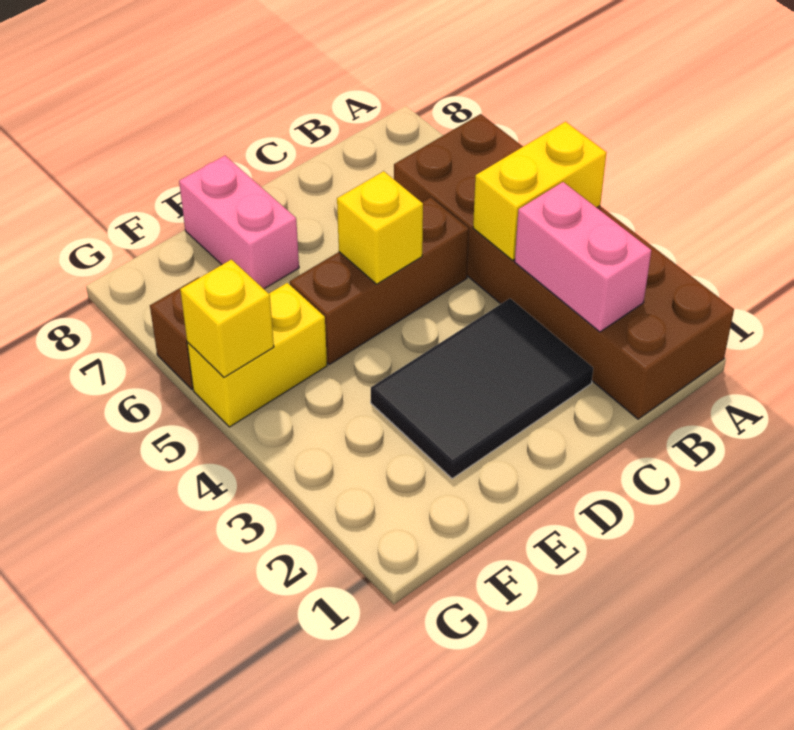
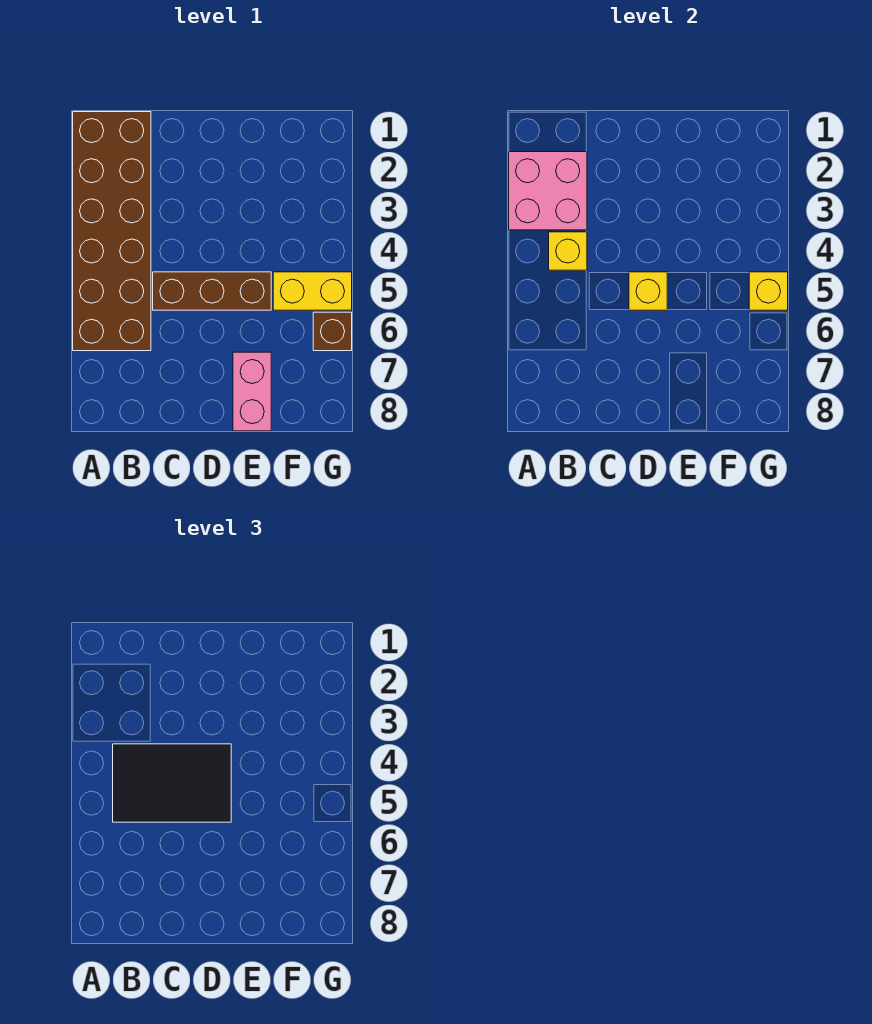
yellow 1x2 brick [473,122,606,261] -> yellow 1x1 brick [549,232,587,270]
pink 1x2 brick [515,182,651,332] -> pink 2x2 brick [509,152,587,230]
black 2x3 tile [371,299,593,479] -> black 2x3 tile moved to [113,744,231,822]

